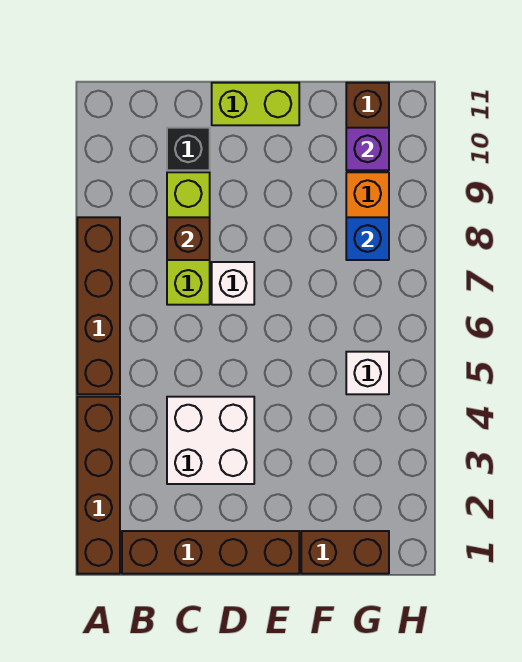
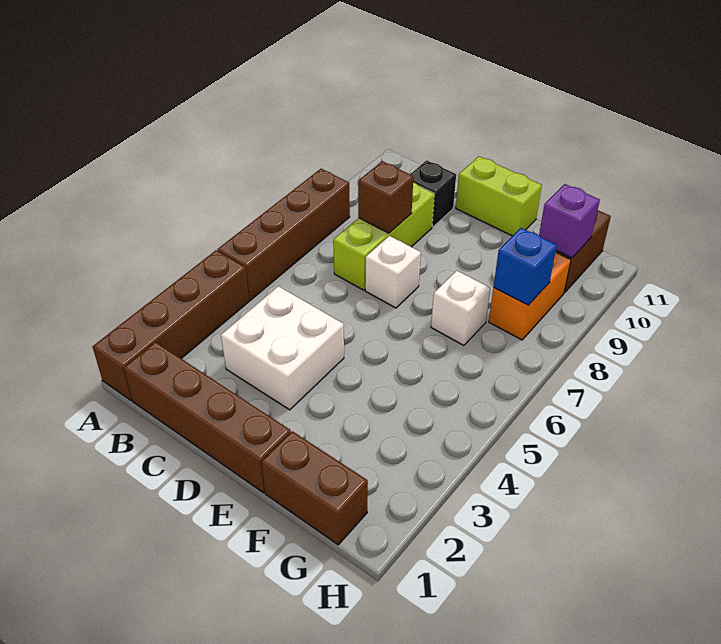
white 1x1 brick [346,352,389,394] -> white 1x1 brick moved to [431,271,490,345]

